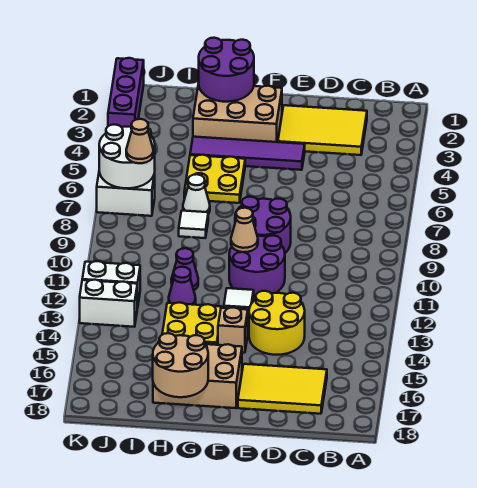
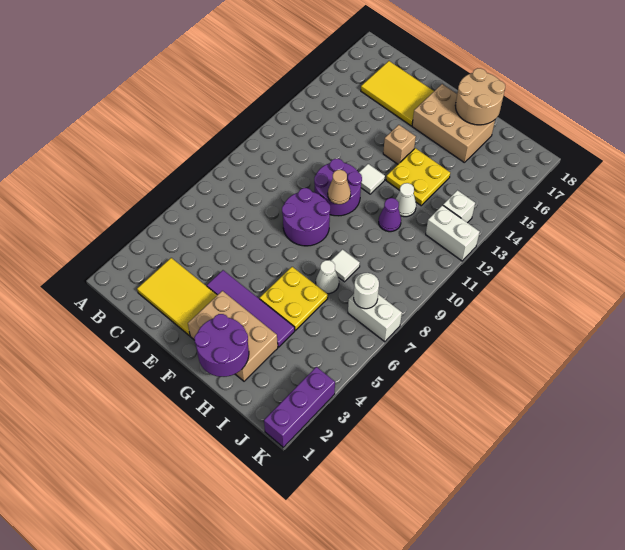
yellow 2x2 round brick [249,291,305,355] -> none
purple 1x1 cone [169,267,196,305] -> white 1x1 cone [396,183,416,217]
white 2x2 round brick [99,125,155,188] -> white 1x1 round brick [354,273,379,309]
tan 1x1 cone [126,119,153,163] -> none
white 1x2 brick [80,280,137,327] -> white 1x1 brick [443,190,475,223]

